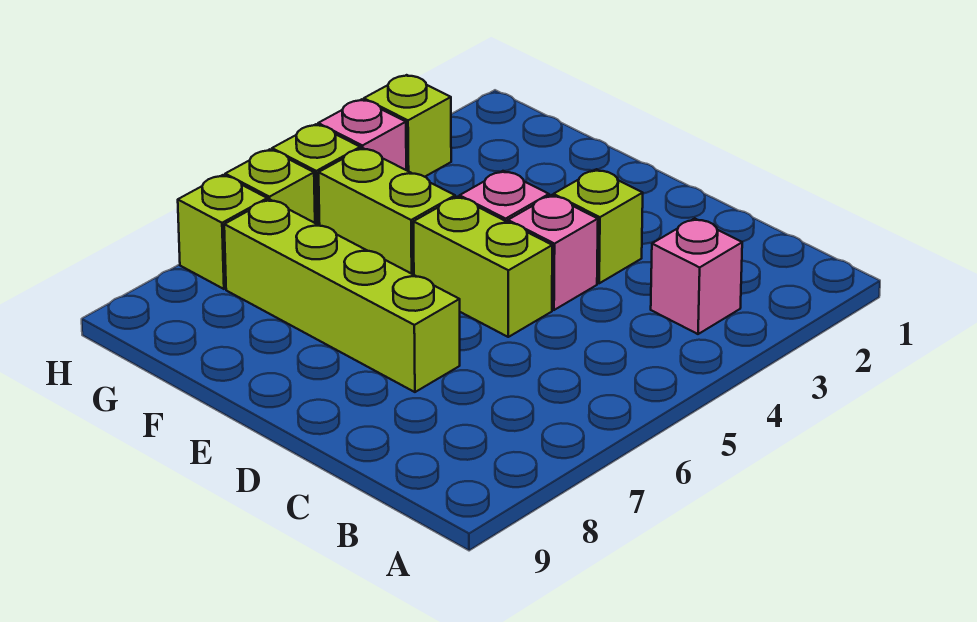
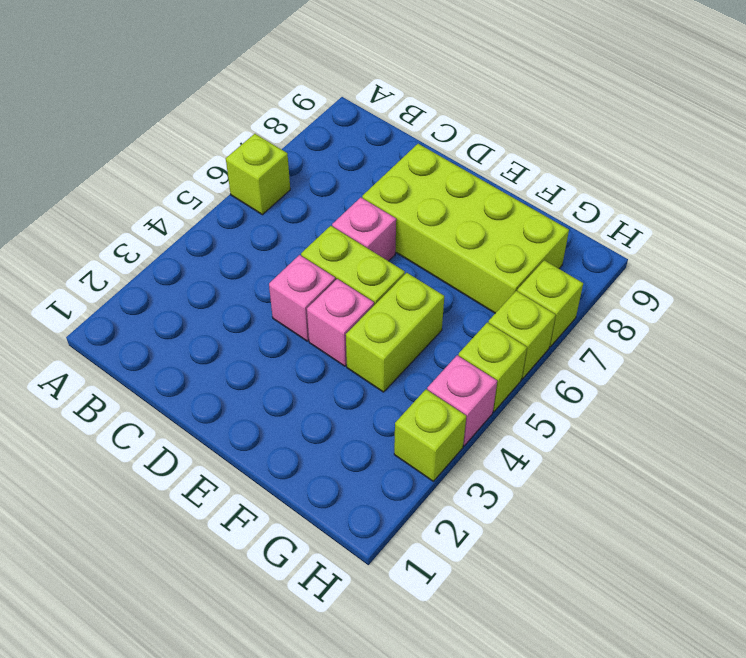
pink 1x1 brick [651,218,742,334] -> pink 1x1 brick moved to [332,197,396,261]
lime 1x1 brick [553,169,643,283] -> lime 1x1 brick moved to [226,134,290,215]
lime 1x4 brick [224,199,460,392] -> lime 2x4 brick [362,144,569,313]
lime 1x2 brick [319,148,455,275] -> lime 1x2 brick turned to [346,273,444,392]

